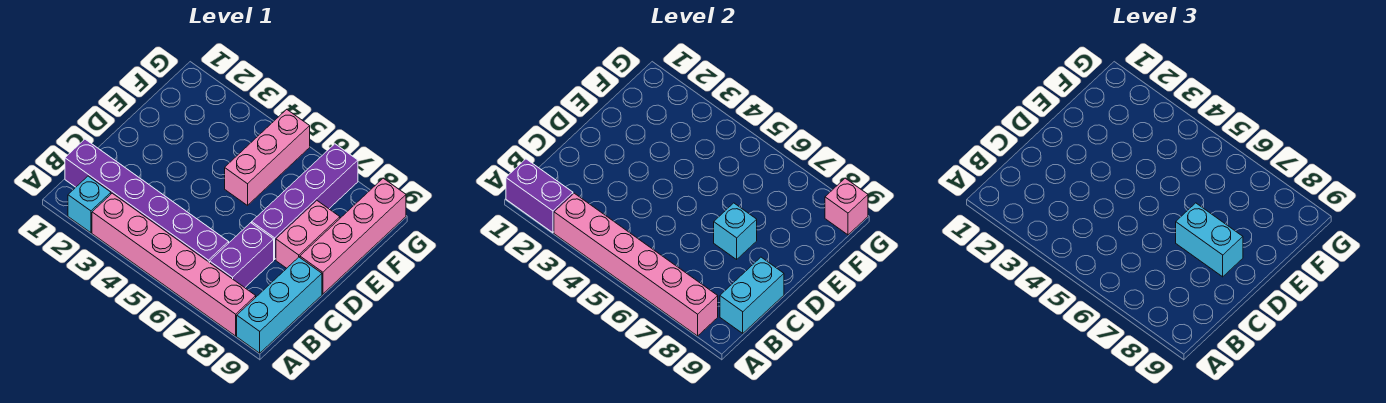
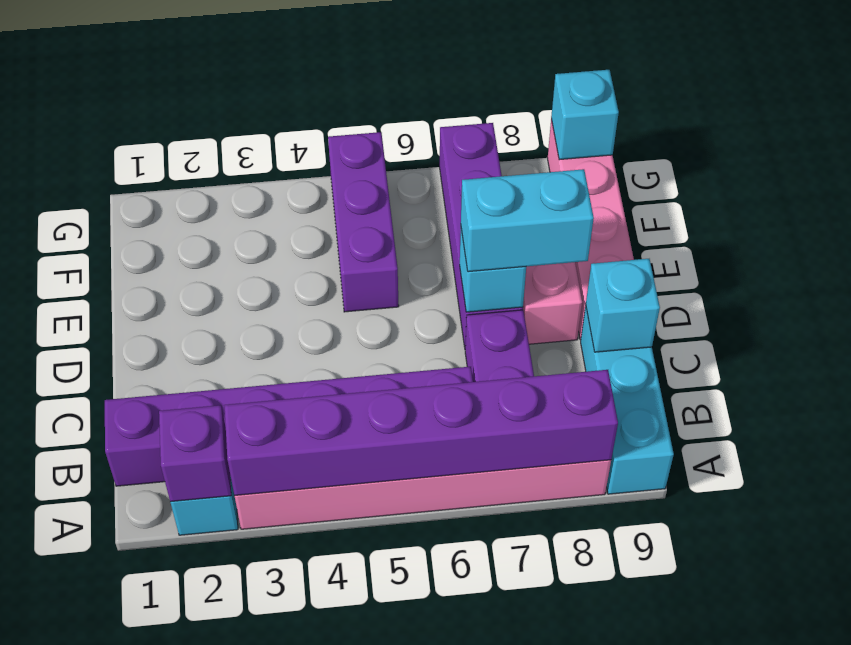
purple 1x2 brick [506,159,573,233] -> purple 1x1 brick [159,405,231,502]
pink 1x6 brick [554,193,718,336] -> purple 1x6 brick [224,370,618,495]
cyan 1x2 brick [720,257,784,333] -> cyan 1x1 brick [586,259,660,352]
pink 1x3 brick [225,109,310,205] -> purple 1x3 brick [328,132,399,312]
pink 1x1 brick [825,178,868,235] -> cyan 1x1 brick [551,70,619,160]

